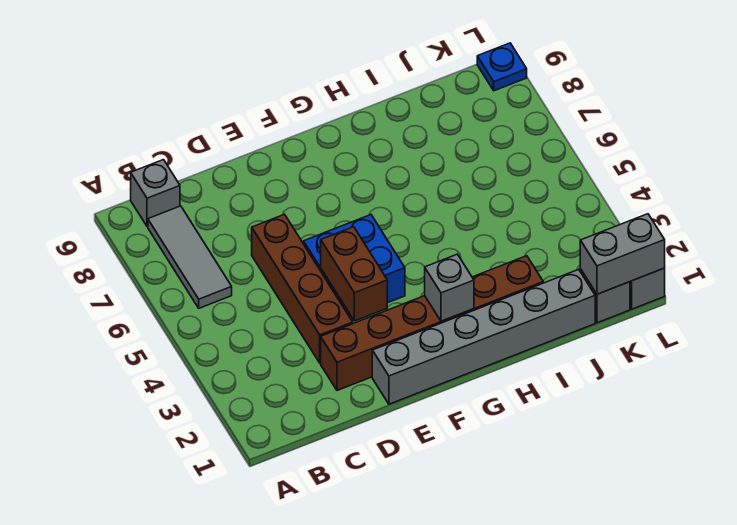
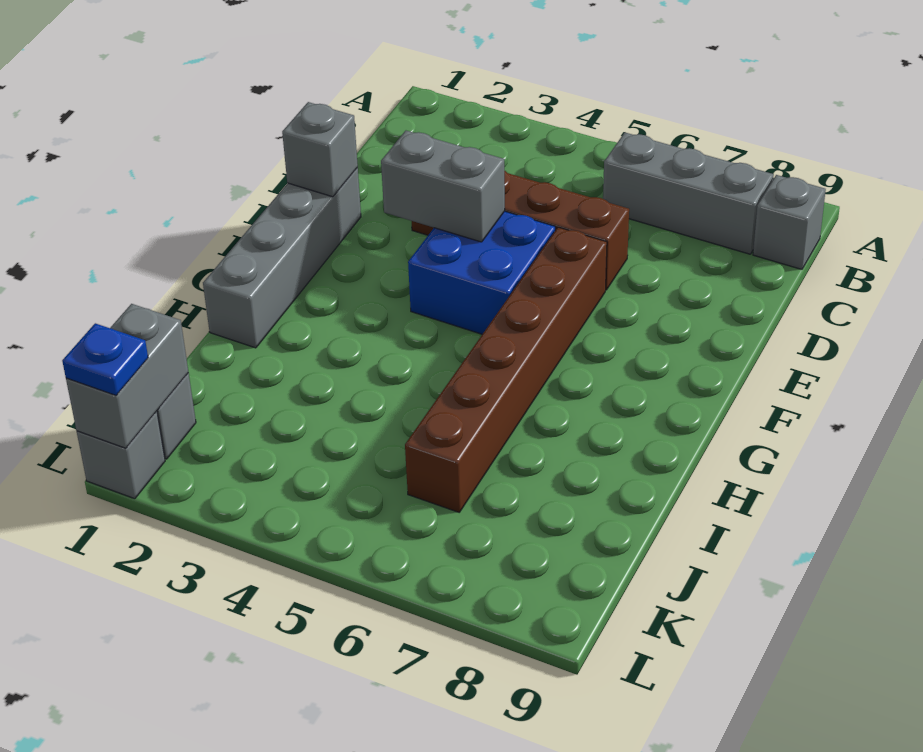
grey 1x3 tile [148,206,232,308] -> grey 1x3 brick [603,133,774,254]
brown 1x6 brick [321,256,543,390] -> brown 1x6 brick moved to [405,227,607,512]
grey 1x6 brick [372,269,595,404] -> grey 1x4 brick [203,168,361,348]
brown 1x2 brick [321,227,387,321] -> grey 1x2 brick [381,131,505,242]
grey 1x1 brick [425,254,474,321] -> grey 1x1 brick moved to [282,102,358,197]
blue 1x1 plate [477,43,527,91] -> blue 1x1 plate moved to [62,323,148,395]

